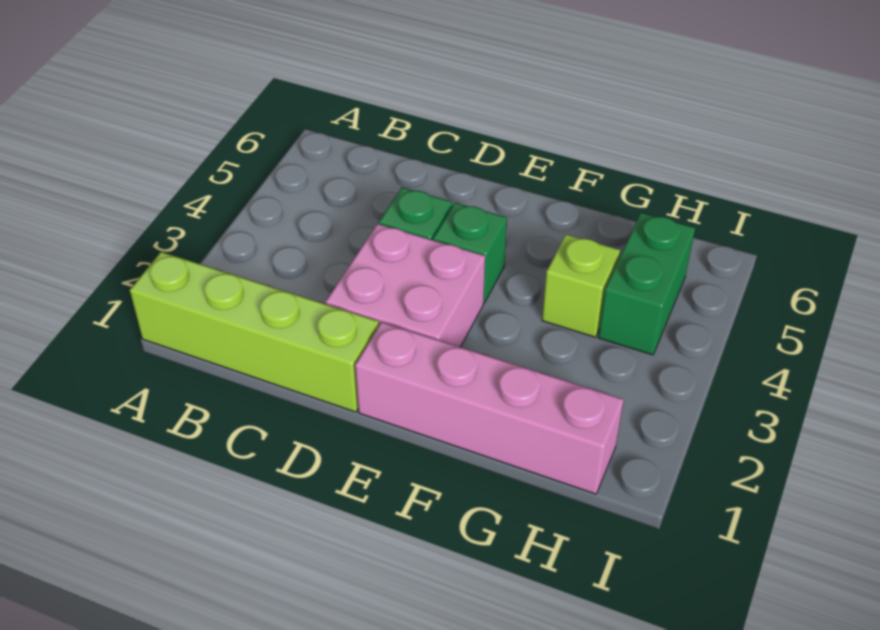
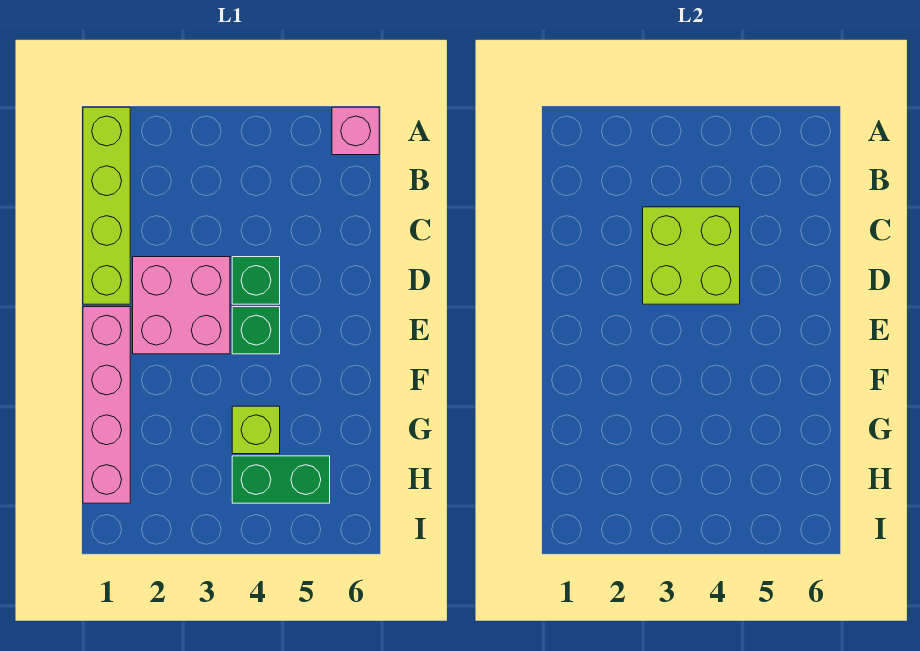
none -> pink 1x1 brick [332,107,379,155]
none -> lime 2x2 brick [643,207,740,304]

